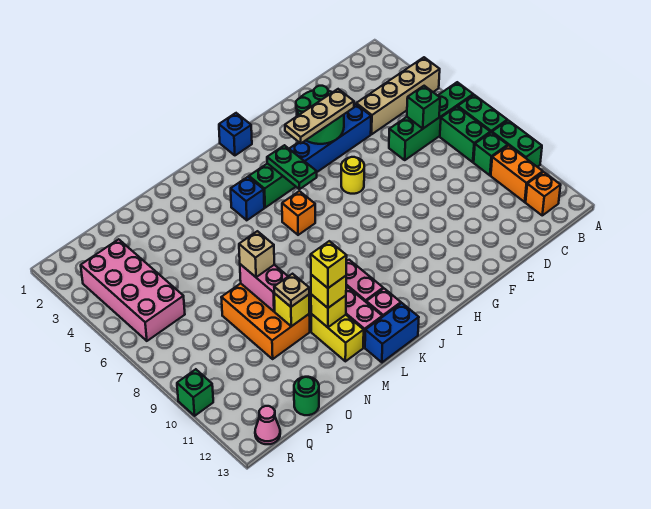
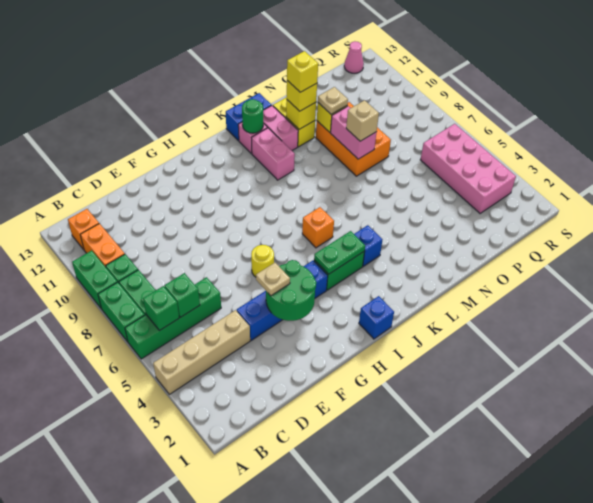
tan 1x3 plate [285,89,354,143] -> tan 1x1 plate [256,263,290,296]
green 1x2 plate [267,145,317,189] -> green 1x2 plate turned to [314,231,365,274]
green 1x1 round brick [294,377,319,415] -> green 1x1 round brick moved to [242,99,263,133]
green 1x1 brick [177,369,213,416] -> green 1x1 brick moved to [143,286,179,331]

